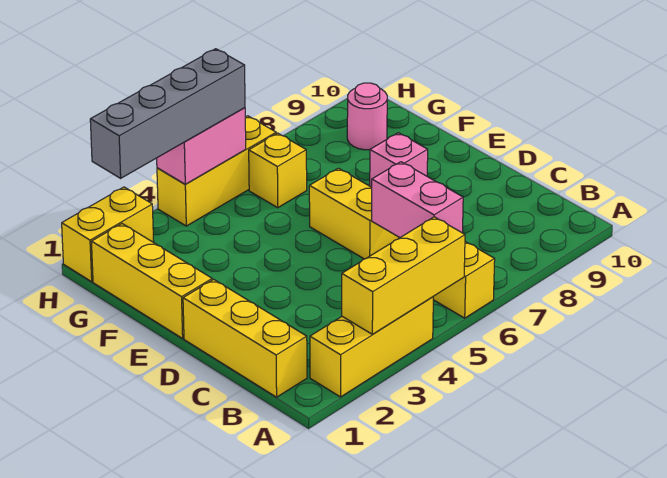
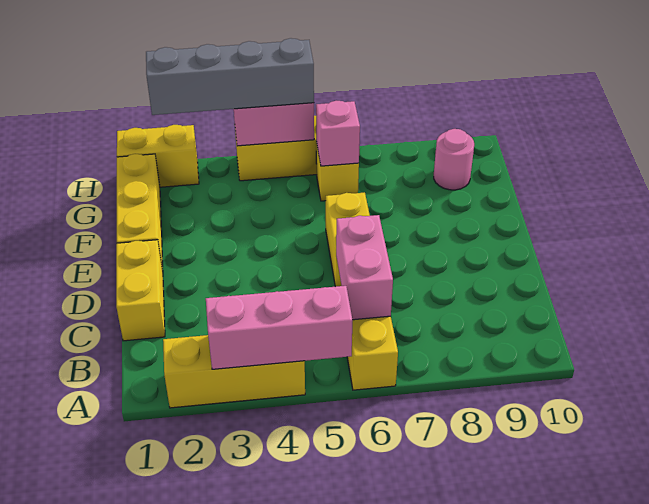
yellow 1x3 brick [342,217,465,334] -> pink 1x3 brick [206,286,353,369]
yellow 1x3 brick [183,279,307,397] -> yellow 1x2 brick [116,240,165,341]
pink 1x1 brick [370,133,428,187] -> pink 1x1 brick moved to [316,101,360,166]

